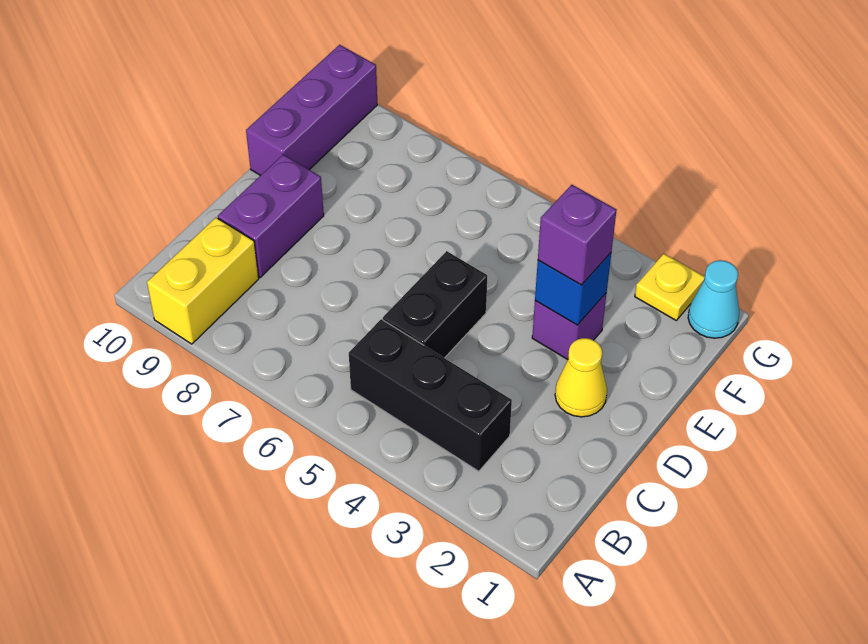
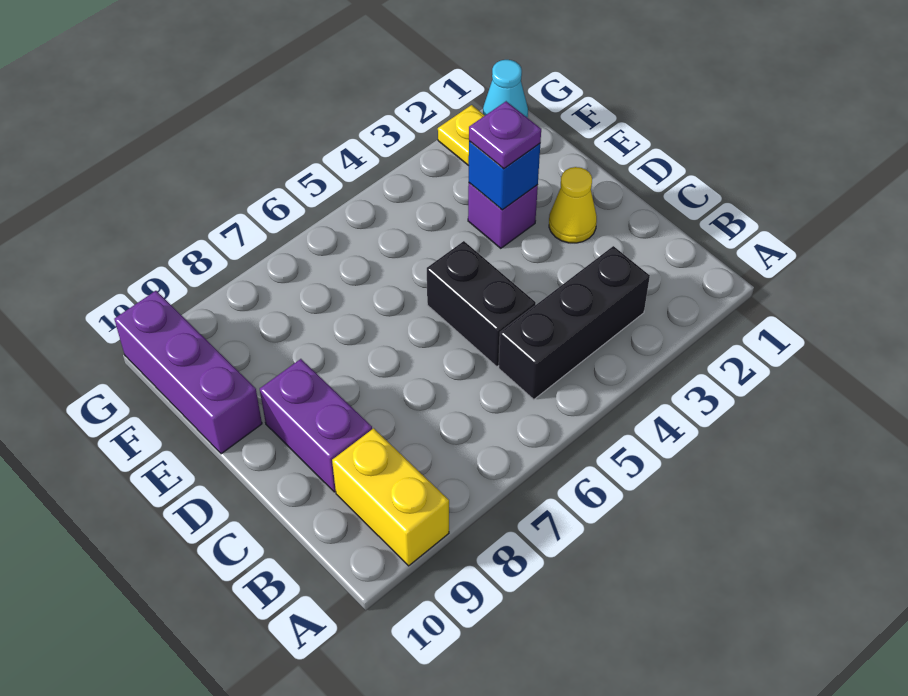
purple 1x1 brick [538,185,617,285] -> purple 1x1 plate [469,101,541,169]

